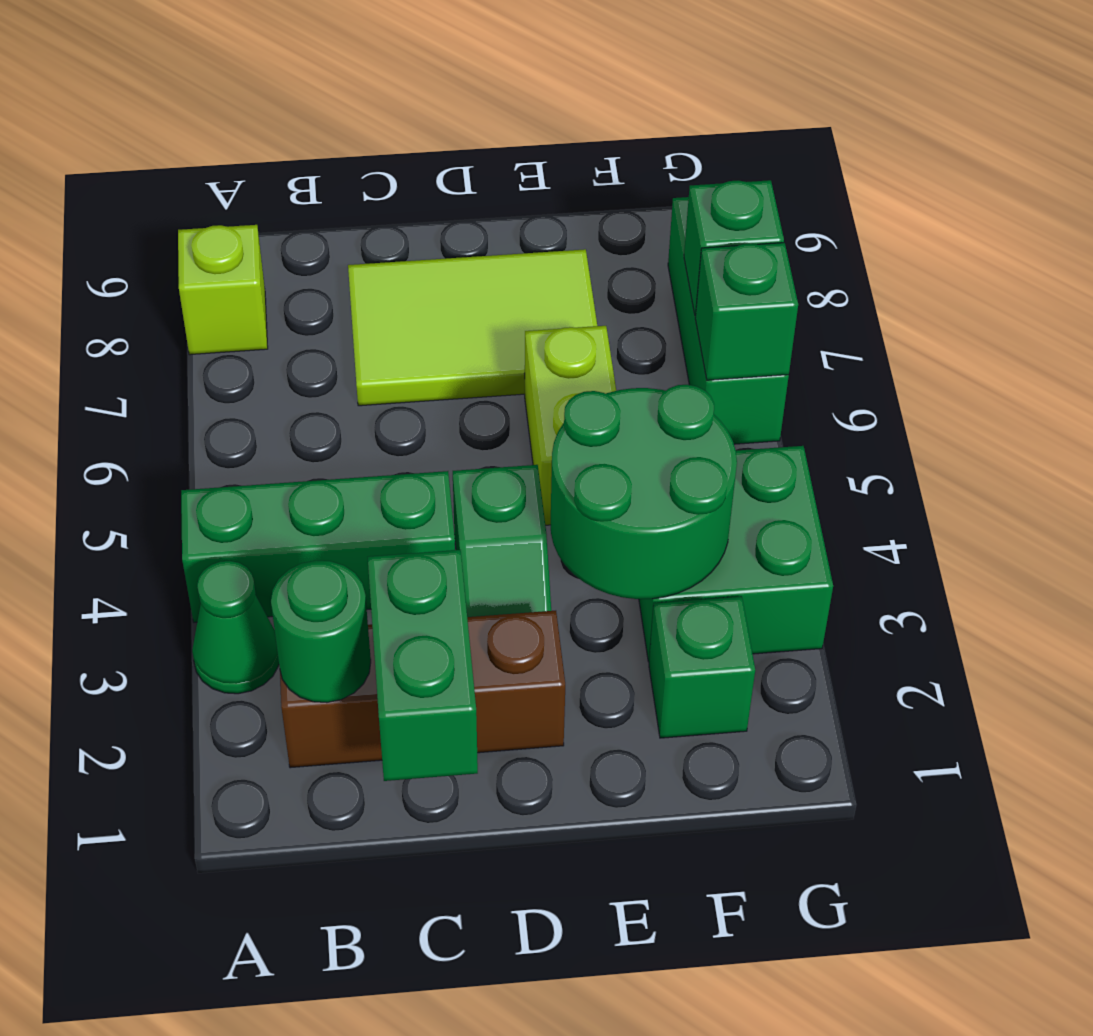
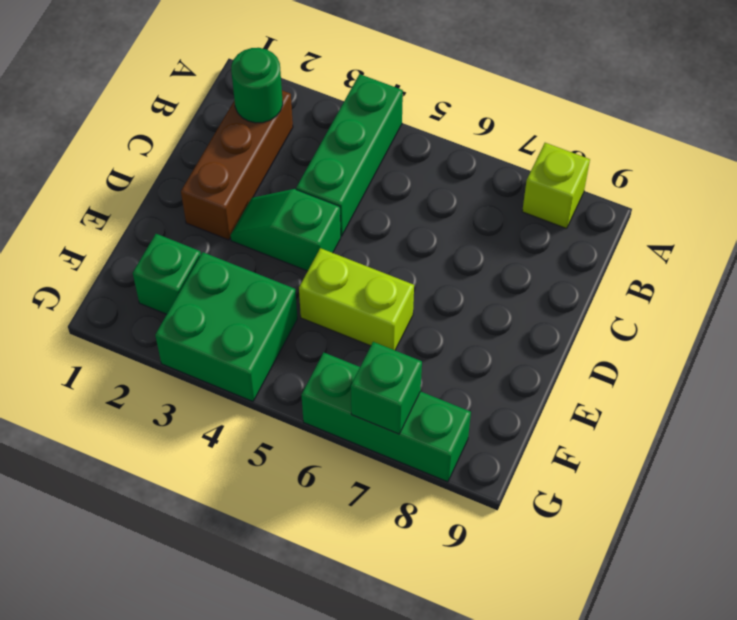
green 1x1 cone [192,561,279,694] -> none
green 1x2 brick [368,550,478,781] -> none
lime 2x3 tile [348,249,597,406] -> none
green 2x2 round brick [551,385,737,599] -> none
green 1x1 brick [695,243,798,380] -> none

